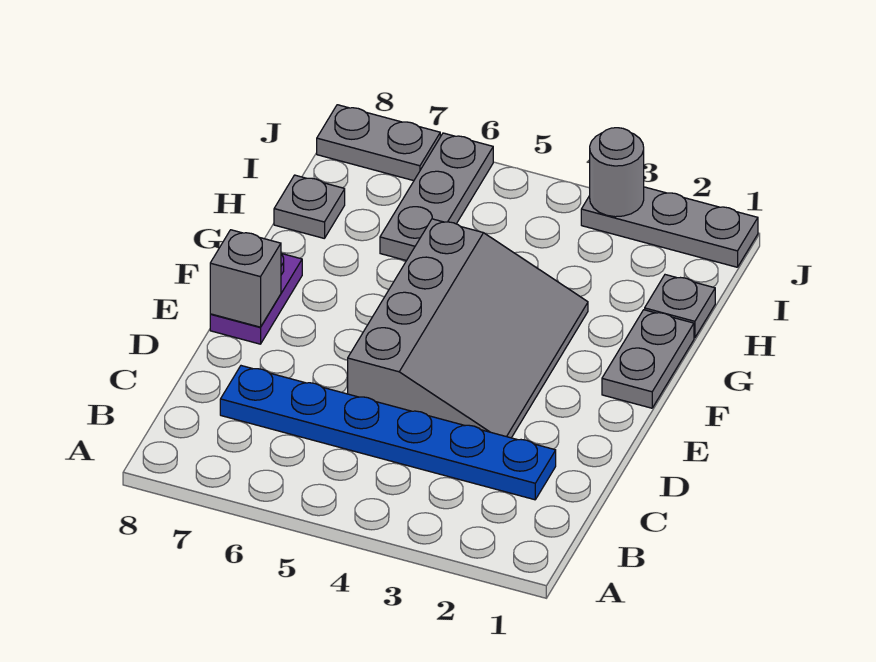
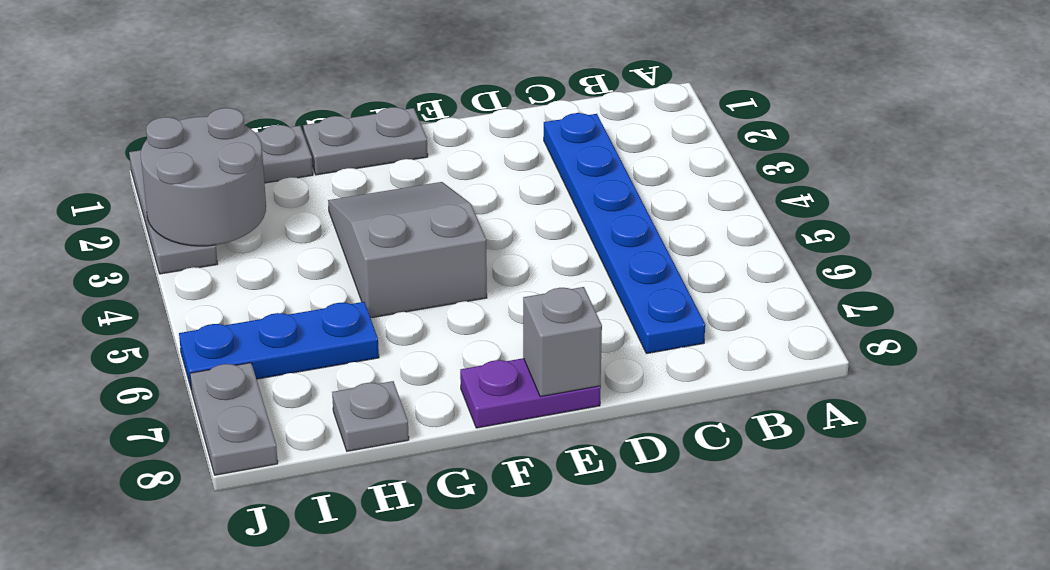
grey 3x4 slope [348,219,588,438] -> grey 2x3 slope [328,182,487,318]
grey 1x3 plate [380,133,493,261] -> blue 1x3 plate [179,302,379,390]
grey 1x1 round brick [590,128,644,217] -> grey 2x2 round brick [141,108,266,246]

